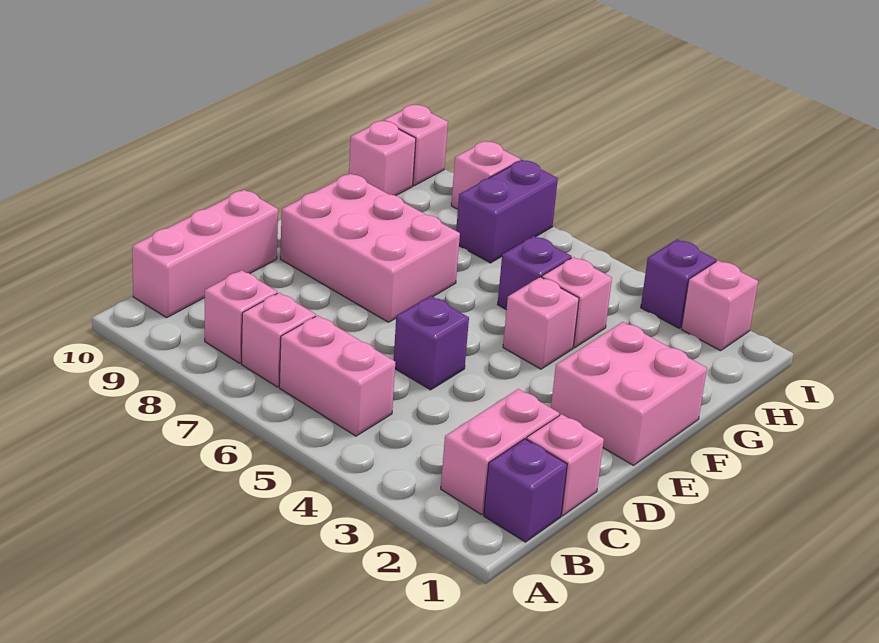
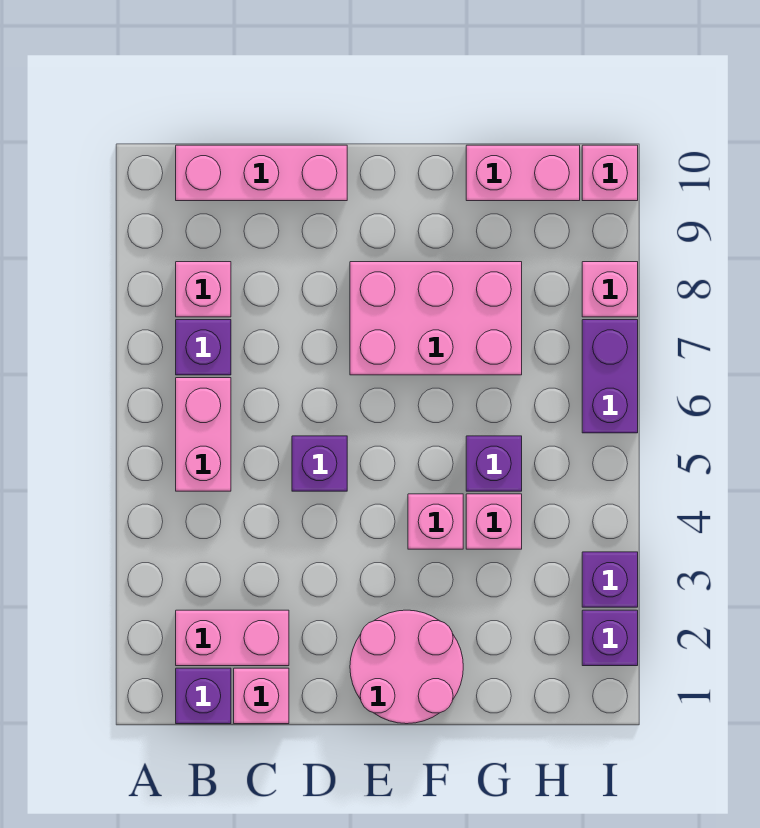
pink 1x1 brick [241,293,316,387] -> purple 1x1 brick [176,320,231,375]
pink 2x2 brick [551,322,707,465] -> pink 2x2 round brick [350,610,463,724]
pink 2x3 brick [280,174,460,322] -> pink 2x3 brick turned to [350,262,522,375]
purple 1x2 brick [456,160,558,263] -> purple 1x2 brick turned to [582,320,638,433]
pink 1x1 brick [349,121,416,196] -> pink 1x2 brick [466,145,580,201]
pink 1x1 brick [681,260,758,351] -> purple 1x1 brick [582,610,638,666]

